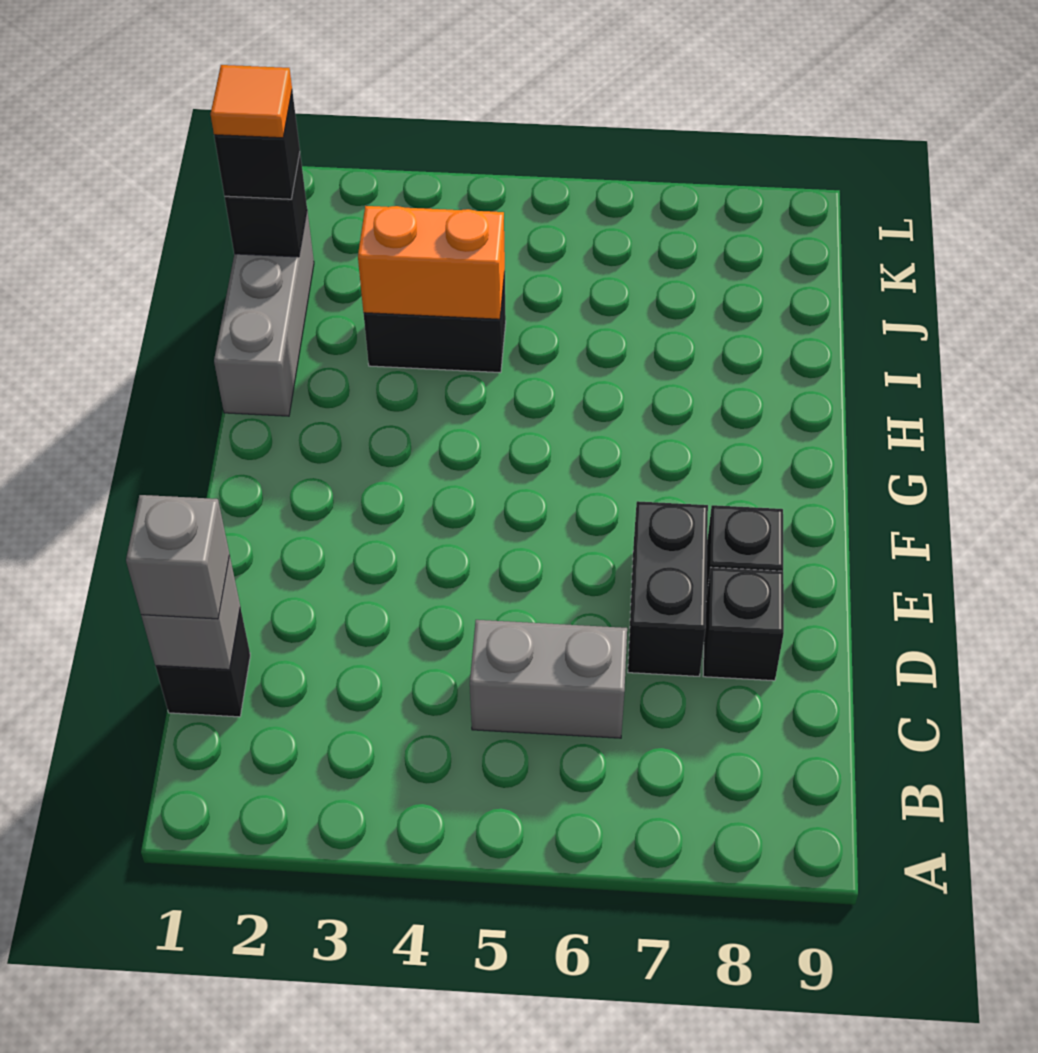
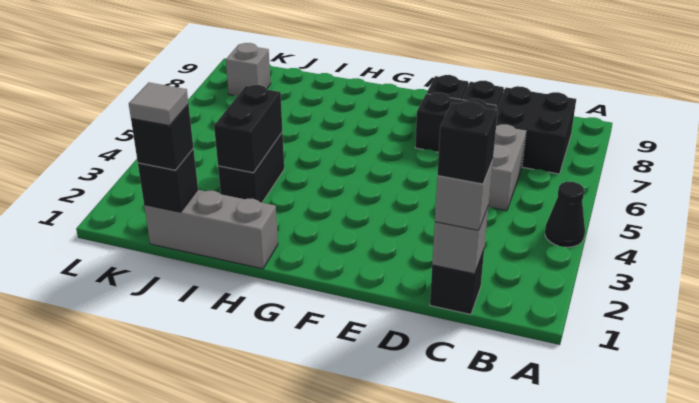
none -> black 1x1 cone [545,182,585,247]
none -> black 2x2 brick [496,86,576,174]
none -> black 1x1 brick [437,102,498,184]
orange 1x2 brick [358,206,505,319] -> black 1x2 brick [214,85,282,173]
orange 1x1 tile [211,65,292,138] -> grey 1x1 tile [129,82,188,126]
none -> grey 1x1 brick [226,43,271,95]

